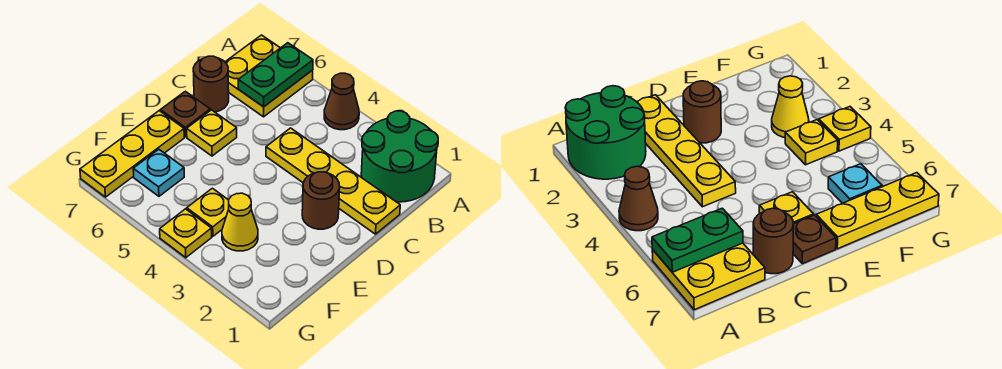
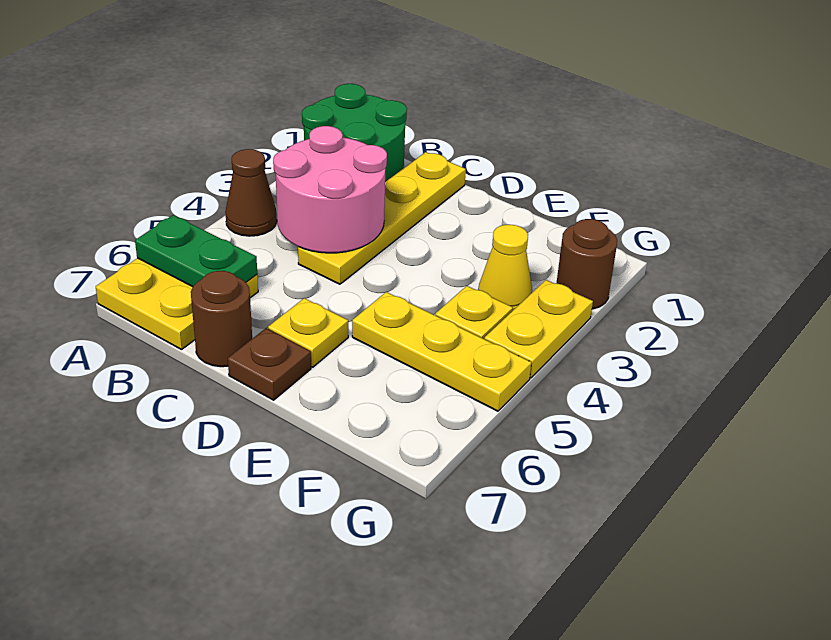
none -> pink 2x2 round brick [273,126,387,253]
brown 1x1 round brick [302,172,340,229] -> brown 1x1 round brick moved to [557,219,617,309]
yellow 1x3 plate [80,111,184,197] -> yellow 1x3 plate moved to [352,292,532,411]
cyan 1x1 plate [133,149,184,196] -> none
yellow 1x1 plate [160,209,212,258] -> yellow 1x2 plate [484,280,593,378]

